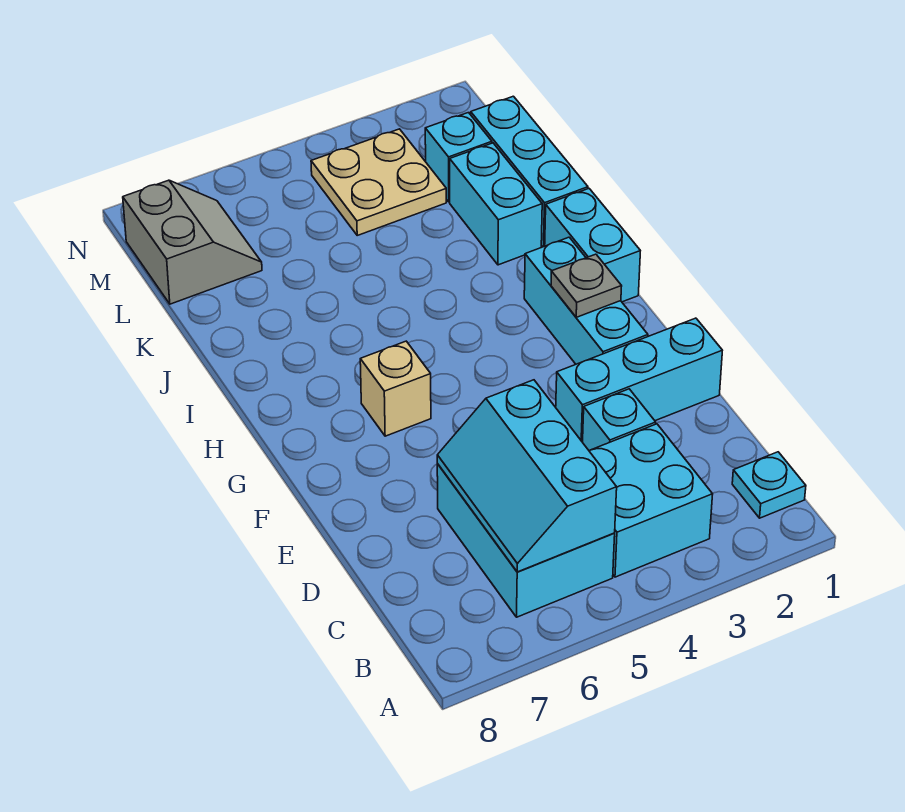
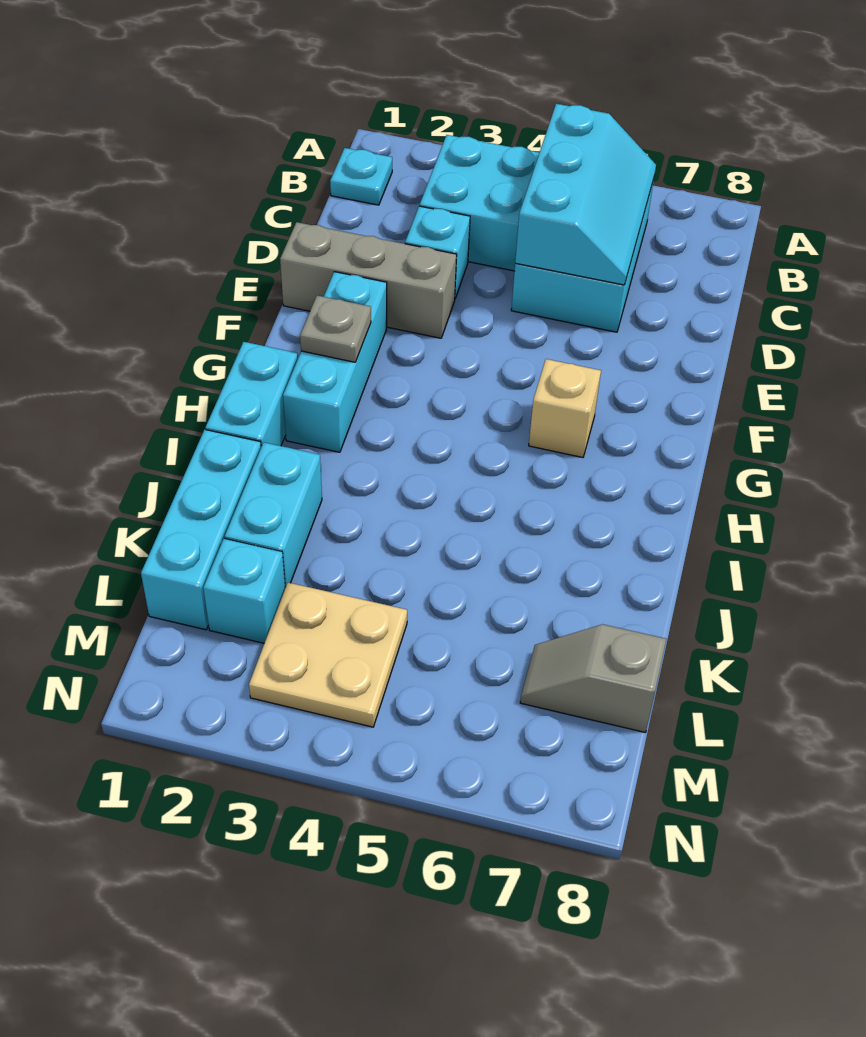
cyan 1x3 brick [556,318,722,442] -> grey 1x3 brick [280,222,457,338]
grey 2x2 slope [123,180,262,304] -> grey 1x2 slope [520,624,666,732]

